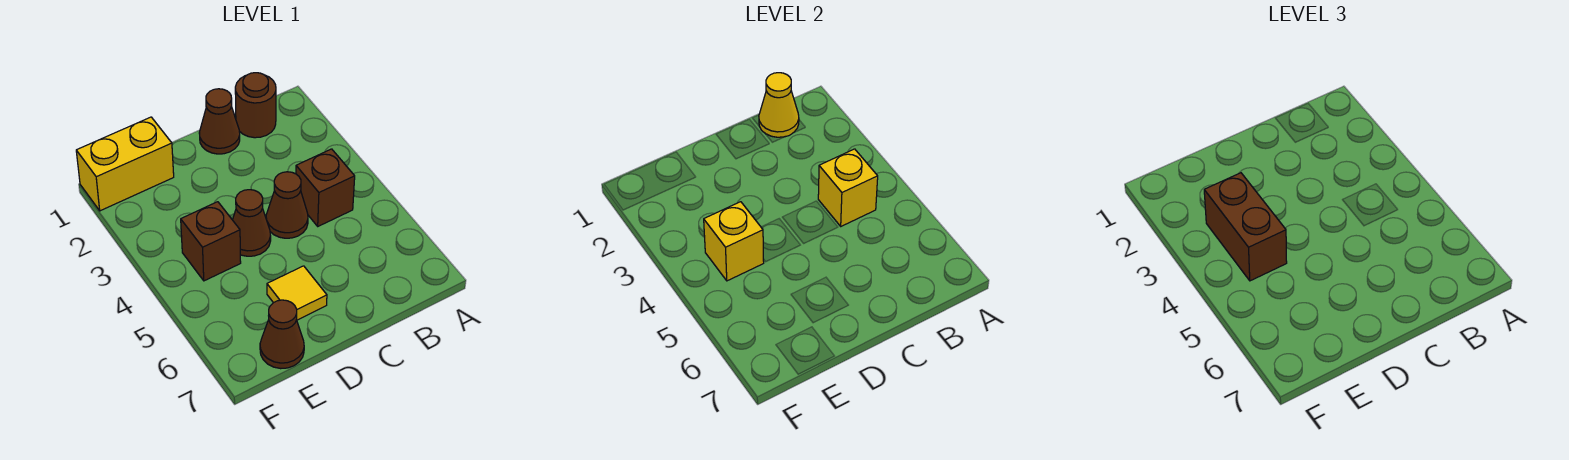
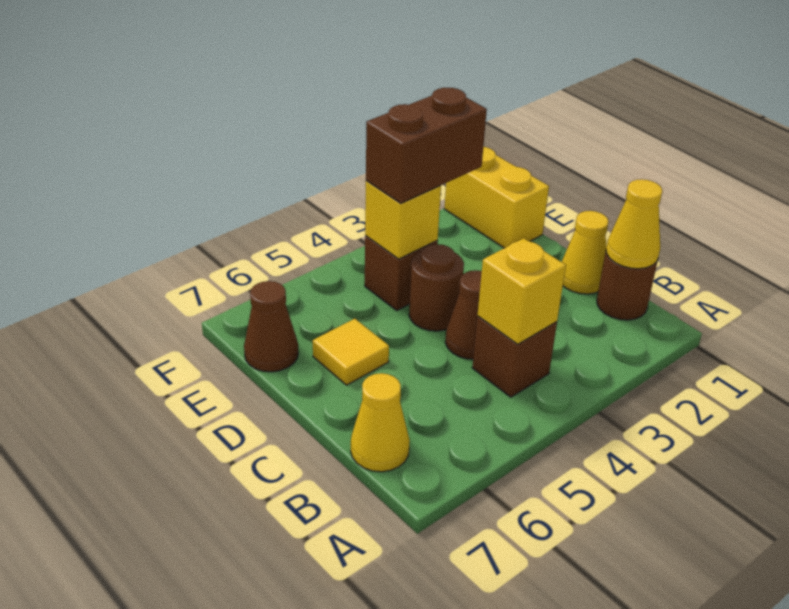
none -> yellow 1x1 cone [351,373,410,472]
brown 1x1 cone [199,89,240,154] -> yellow 1x1 cone [562,211,609,294]
brown 1x1 cone [233,190,271,256] -> brown 1x1 round brick [409,244,464,331]

